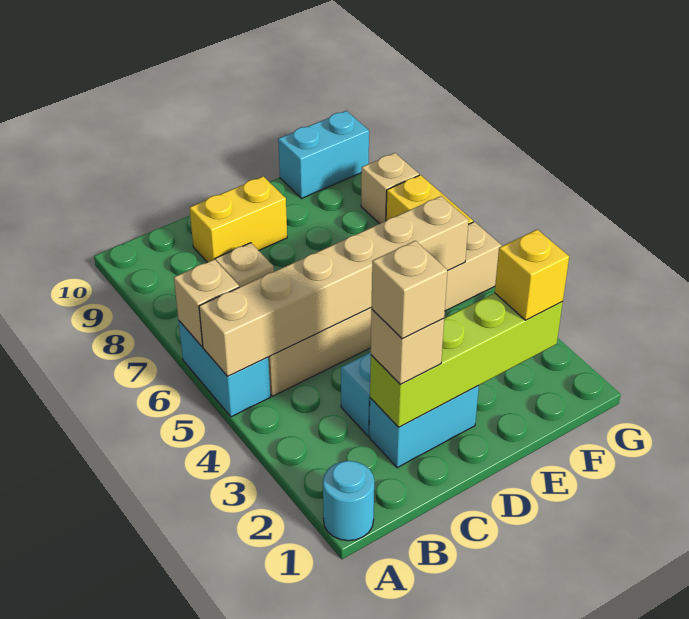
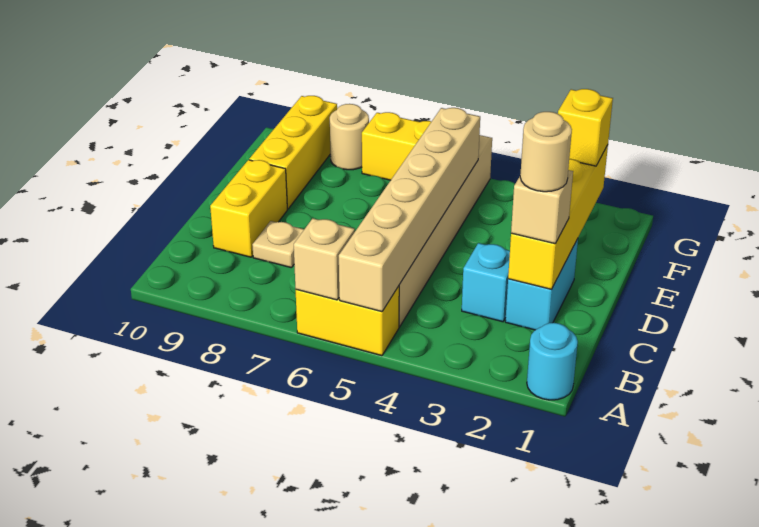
cyan 1x2 brick [179,321,270,417] -> yellow 1x2 brick [296,286,399,356]
lime 1x4 brick [370,293,563,427] -> yellow 1x4 brick [508,145,608,289]
tan 1x1 brick [372,241,447,339] -> tan 1x1 round brick [520,112,572,192]
none -> yellow 1x3 brick [249,96,337,209]
cyan 1x2 brick [278,111,369,198] -> none
tan 1x1 brick [361,153,419,224] -> tan 1x1 round brick [330,104,369,170]

